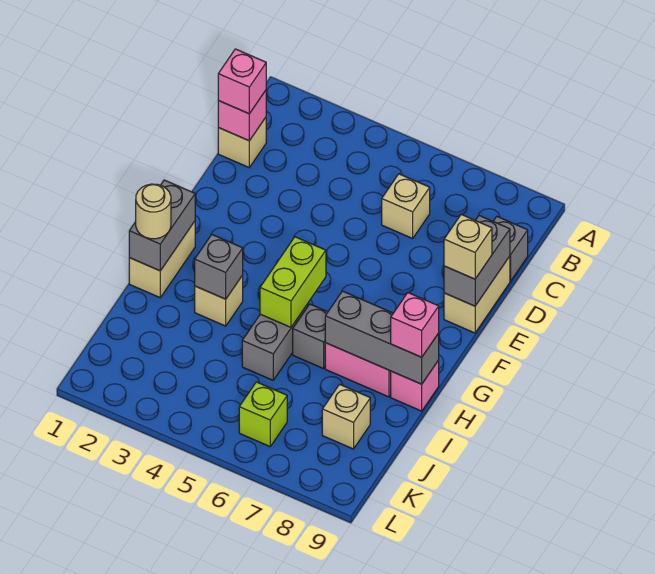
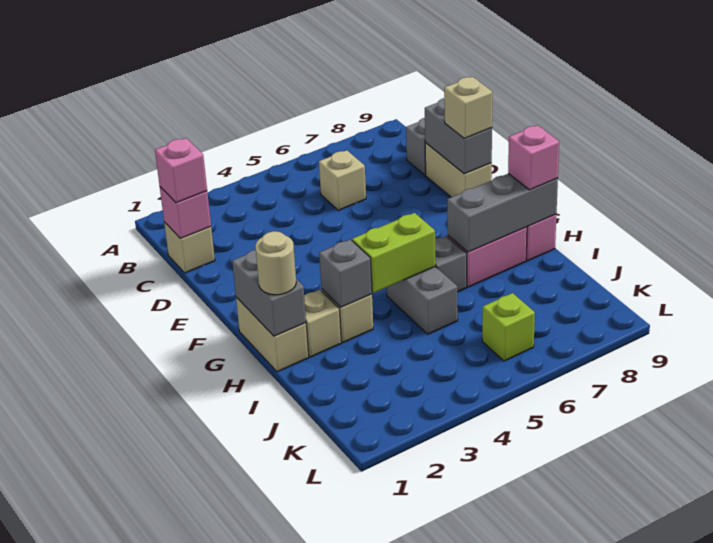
lime 1x2 brick [260,237,326,327] -> lime 1x2 brick turned to [352,213,436,293]
tan 1x1 brick [322,384,370,449] -> tan 1x1 brick moved to [304,289,341,357]

